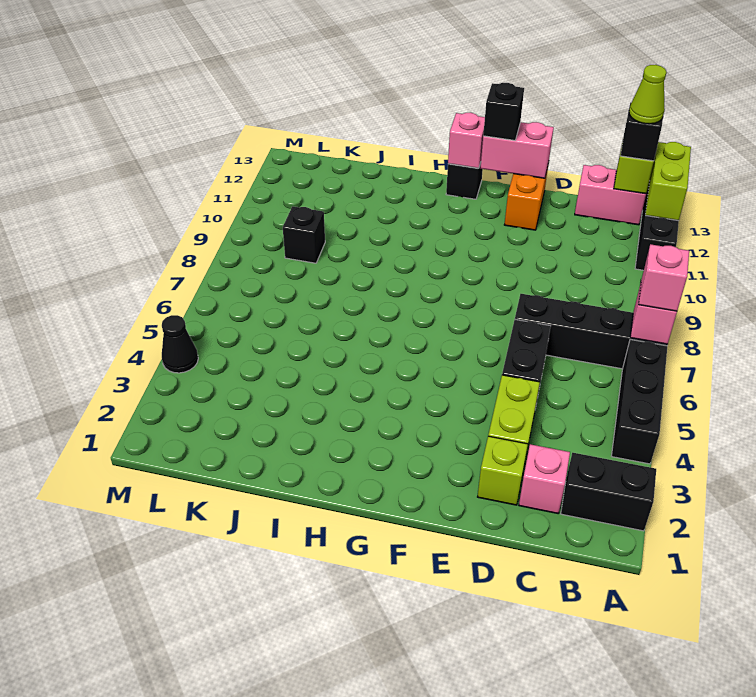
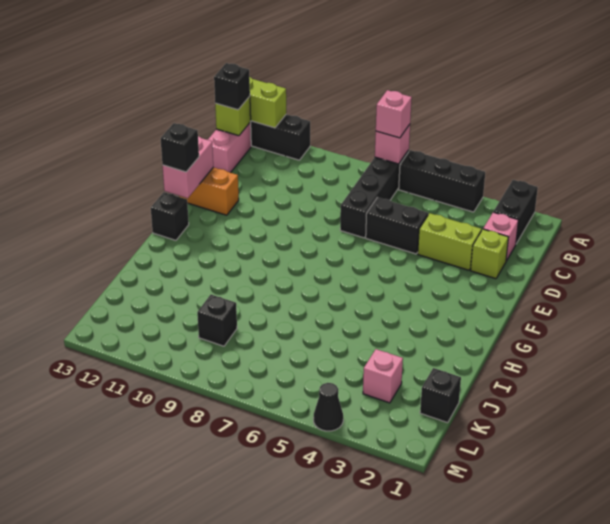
lime 1x1 cone [629,65,666,124] -> none
pink 1x1 brick [448,113,485,168] -> pink 1x1 brick moved to [363,349,403,403]
none -> black 1x1 brick [420,368,461,423]

